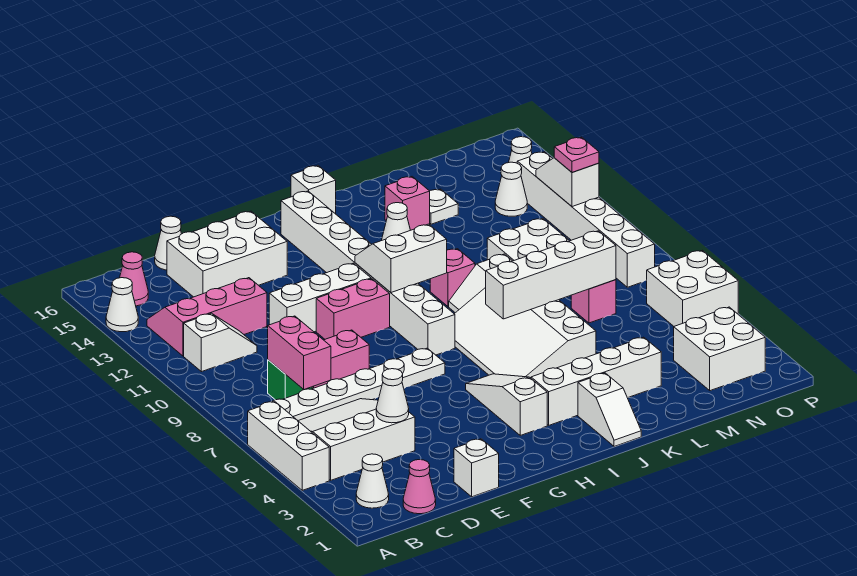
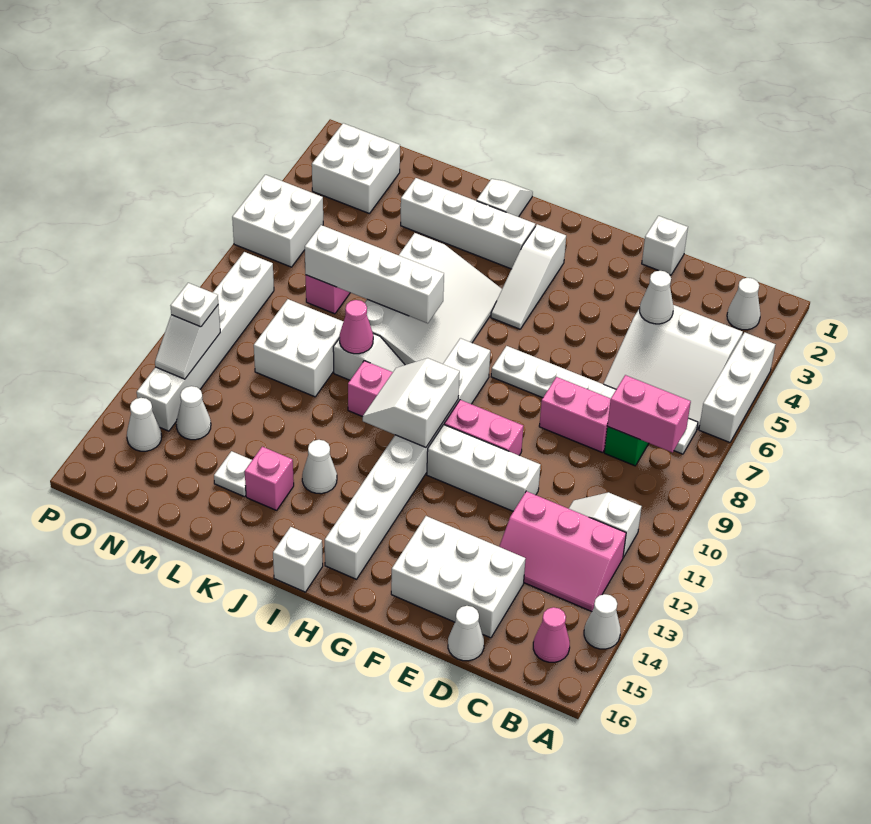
pink 1x1 cone [403,460,436,514] -> pink 1x1 cone moved to [340,300,373,354]
pink 1x2 brick [268,316,331,390] -> pink 1x2 brick turned to [607,375,691,452]
white 2x2 slope [355,224,447,293] -> white 2x2 slope turned to [363,358,460,447]
pink 1x1 plate [554,137,599,172] -> white 1x1 plate [170,283,218,327]

